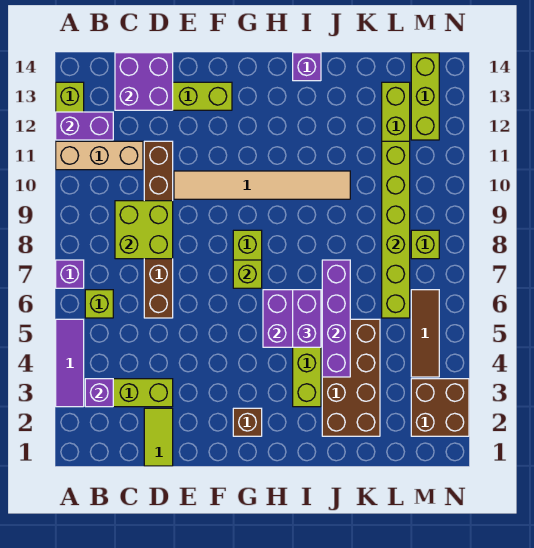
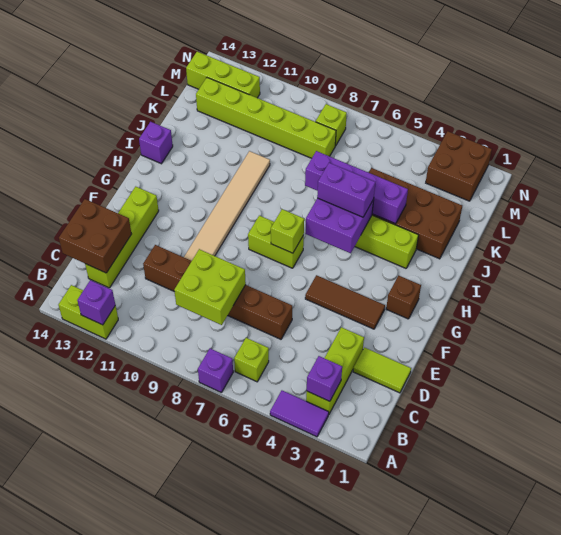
purple 1x3 tile [56,319,84,407] -> purple 1x2 tile [270,391,329,437]
tan 1x3 brick [56,141,143,170] -> none
purple 1x2 brick [56,112,113,140] -> purple 1x1 brick [77,280,115,325]
purple 2x2 brick [115,53,173,110] -> brown 2x2 brick [59,199,131,273]
lime 1x6 brick [382,141,410,318] -> none
brown 1x3 tile [411,290,439,377] -> brown 1x3 tile moved to [305,275,385,329]

